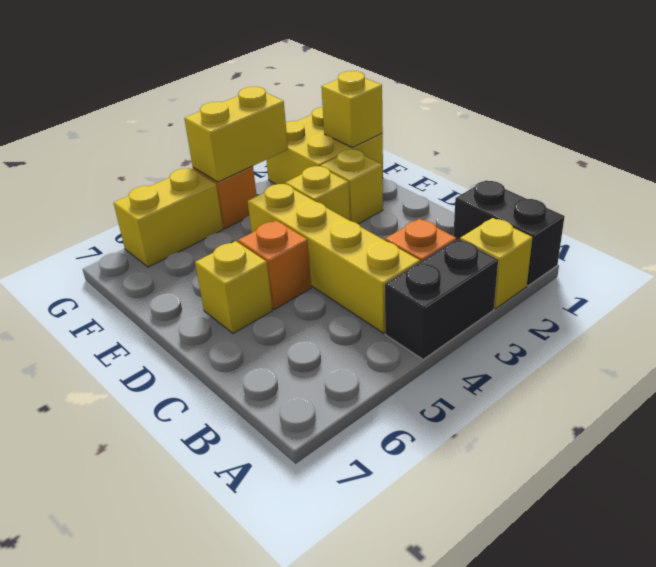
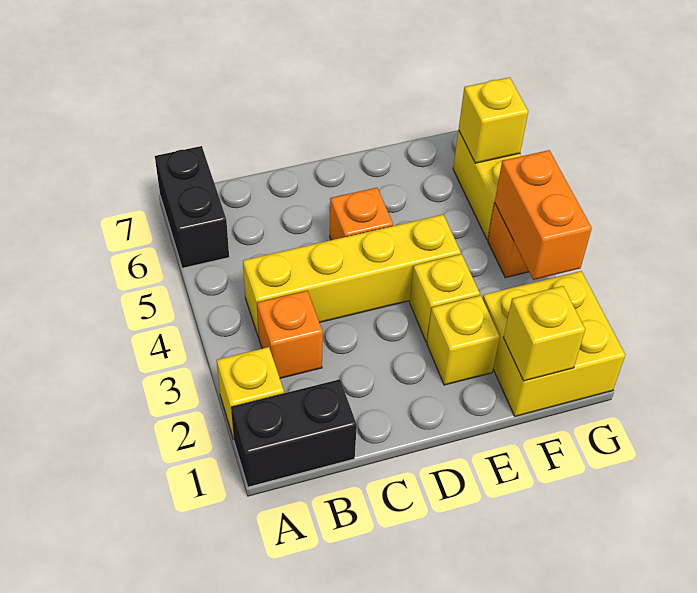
black 1x2 brick [385,239,498,359] -> black 1x2 brick moved to [155,146,229,268]
yellow 1x1 brick [195,241,272,334] -> yellow 1x1 brick moved to [459,77,528,163]
yellow 1x2 brick [184,87,288,182] -> orange 1x2 brick [495,150,592,280]

